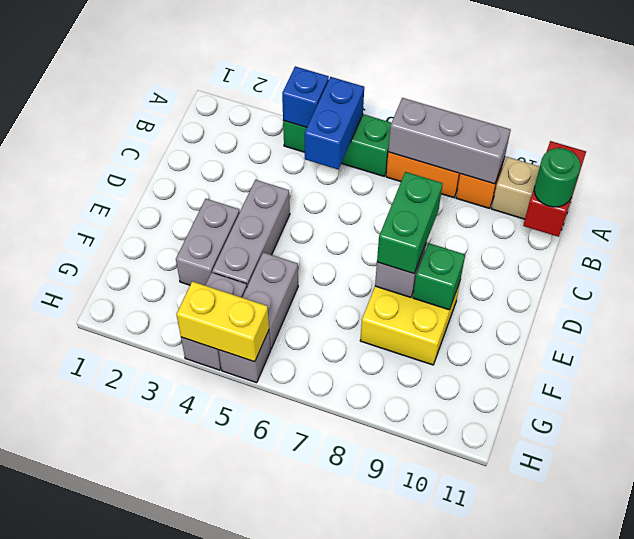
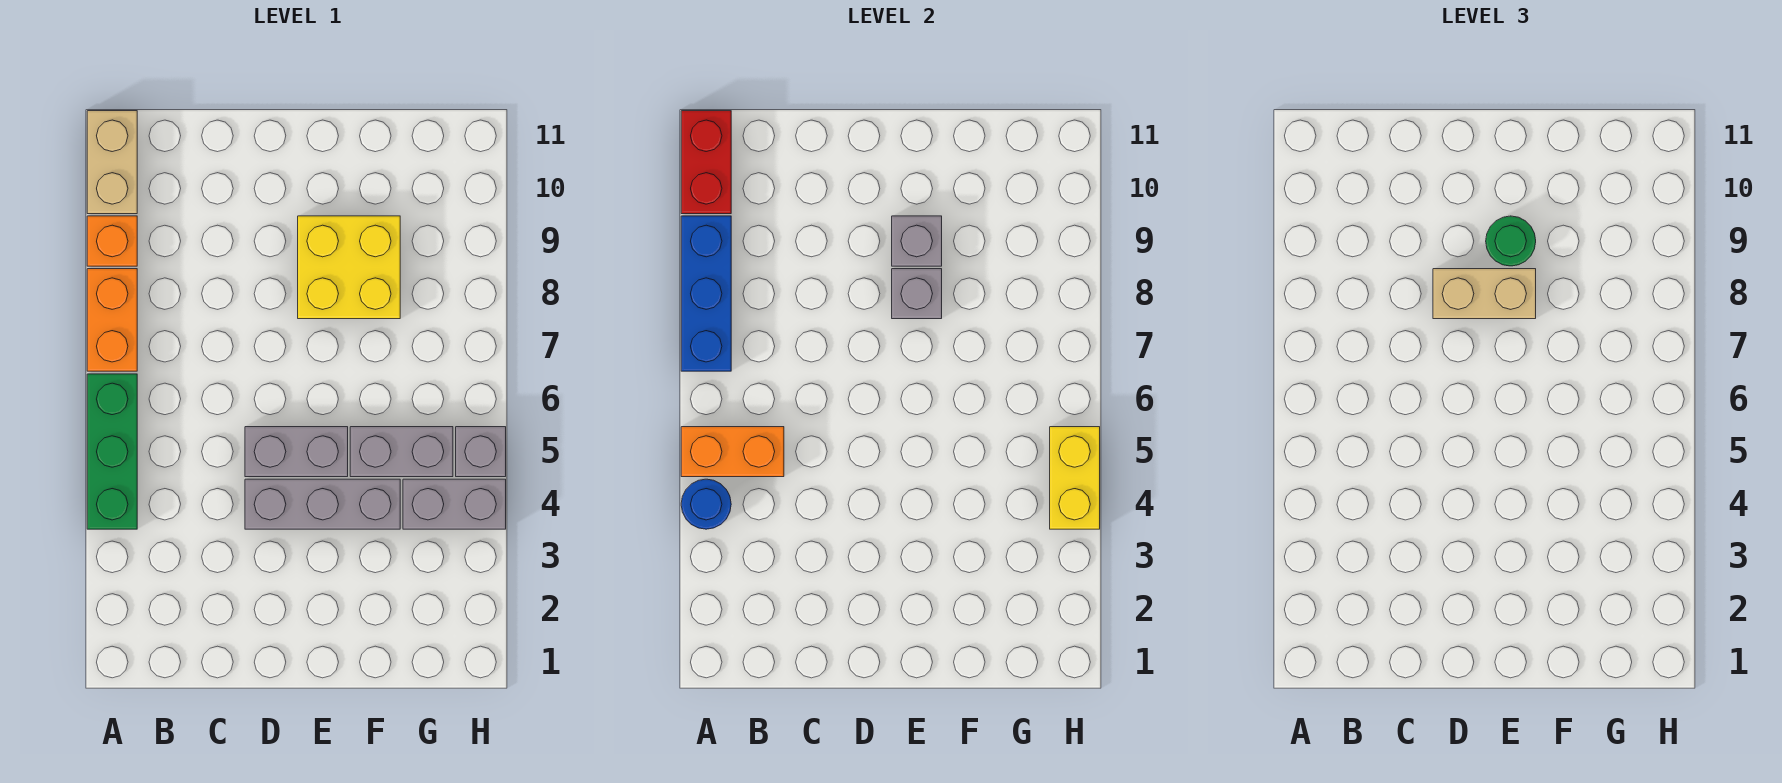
blue 1x1 brick [282,66,329,127] -> blue 1x1 round brick [681,479,731,529]
blue 1x2 brick [305,77,364,170] -> orange 1x2 brick [681,427,784,477]
grey 1x3 brick [388,98,511,184] -> blue 1x3 brick [681,216,731,371]
red 1x2 brick [523,141,586,237] -> red 1x2 brick turned to [681,111,731,214]
green 1x1 round brick [534,148,581,207] -> green 1x1 round brick moved to [1486,216,1536,266]
green 1x2 brick [377,172,443,274] -> tan 1x2 brick [1433,269,1536,319]
grey 1x2 brick [176,199,240,285] -> grey 1x2 brick moved to [245,427,348,477]
green 1x1 brick [413,243,465,310] -> grey 1x1 brick [892,216,942,266]

